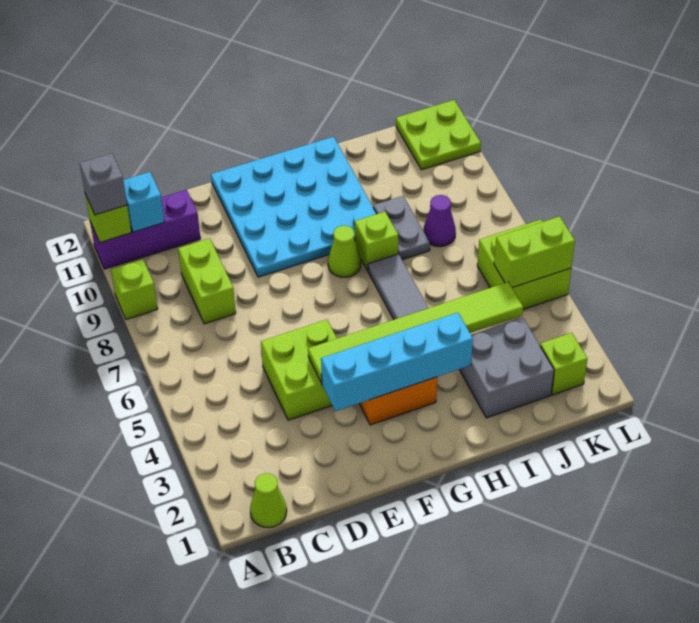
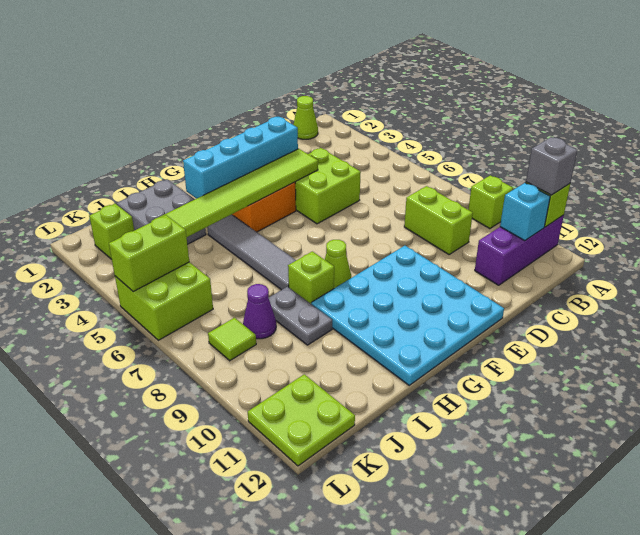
none -> lime 1x1 tile [208,318,256,361]

